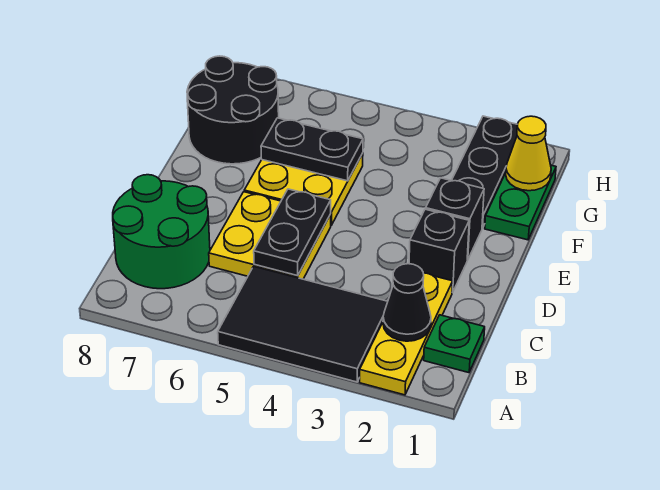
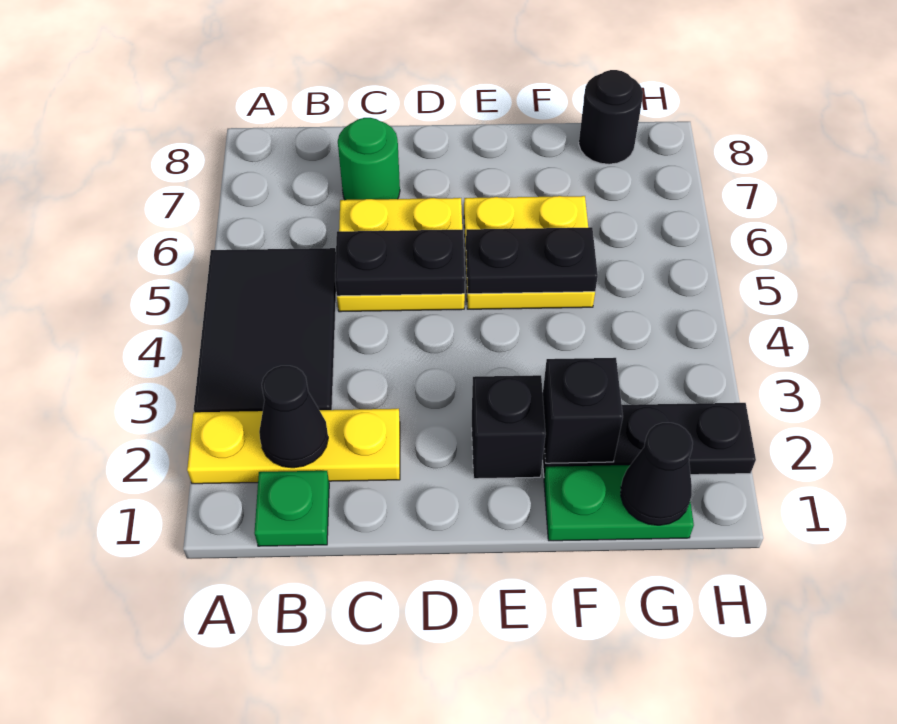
green 2x2 round brick [113,175,210,289] -> green 1x1 round brick [338,118,400,200]
black 1x1 brick [409,209,469,293] -> black 1x1 brick moved to [543,358,623,463]
black 1x2 plate [261,118,363,181] -> black 1x2 plate turned to [466,227,598,294]
black 2x2 round brick [187,56,279,164] -> black 1x1 round brick [579,70,643,164]
yellow 1x1 cone [506,116,551,191] -> black 1x1 cone [621,423,693,525]

